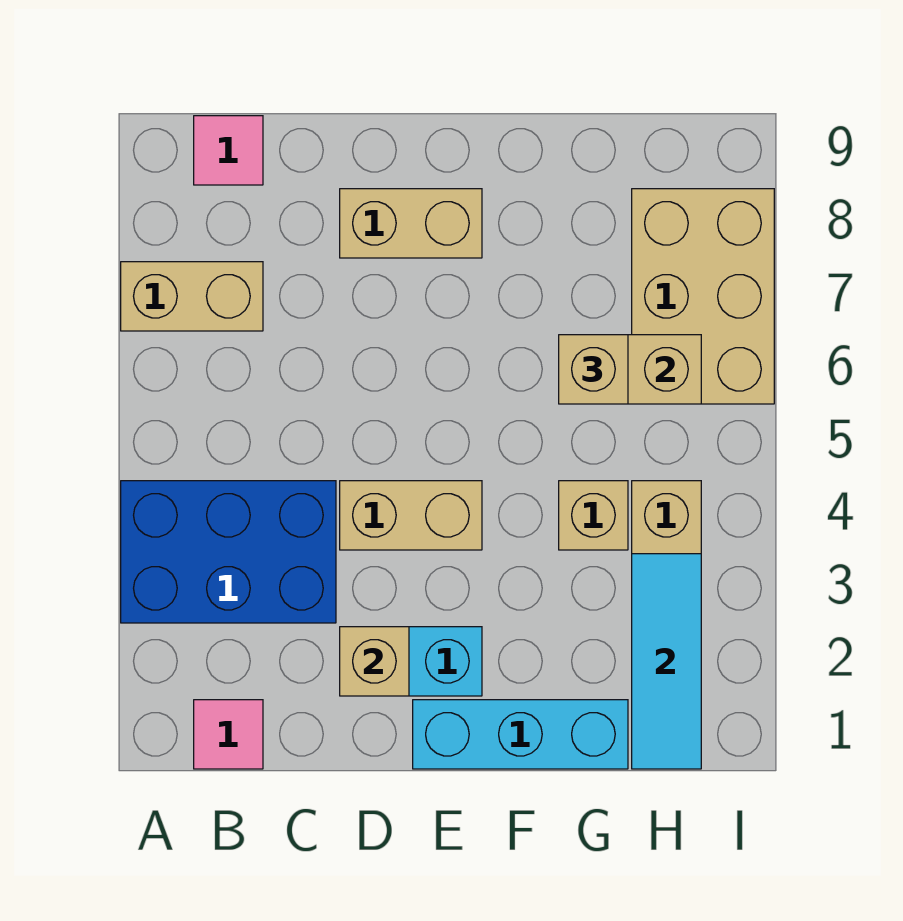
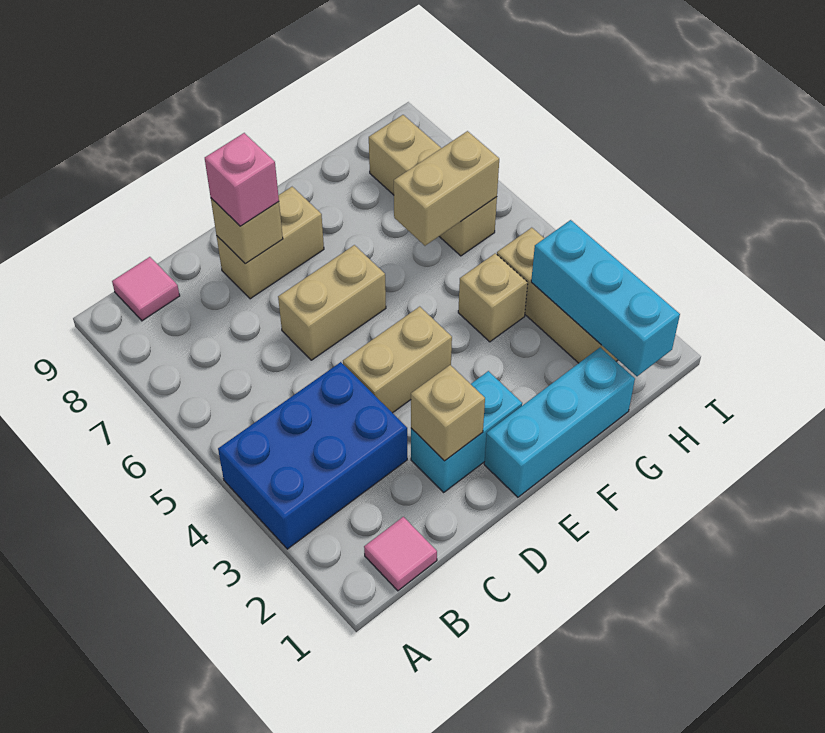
tan 1x2 brick [121,262,263,331] -> tan 1x2 brick moved to [278,245,386,360]
none -> pink 1x1 brick [205,133,279,226]
tan 1x1 brick [559,335,628,404] -> tan 1x1 brick moved to [211,198,283,264]
cyan 1x3 tile [632,554,701,769] -> cyan 1x3 brick [531,220,680,376]
tan 2x3 brick [632,189,774,404] -> tan 1x3 brick [369,115,497,256]

